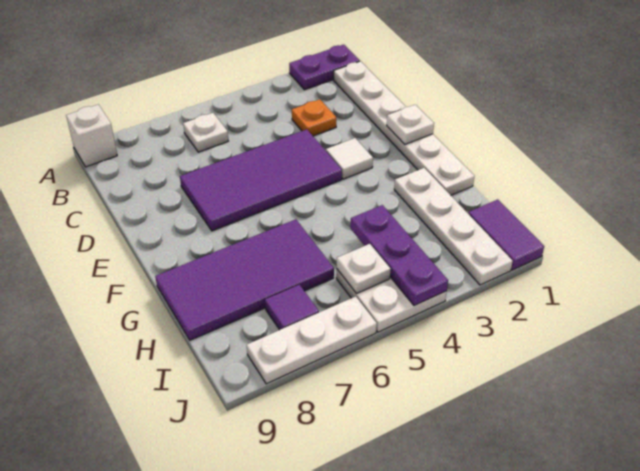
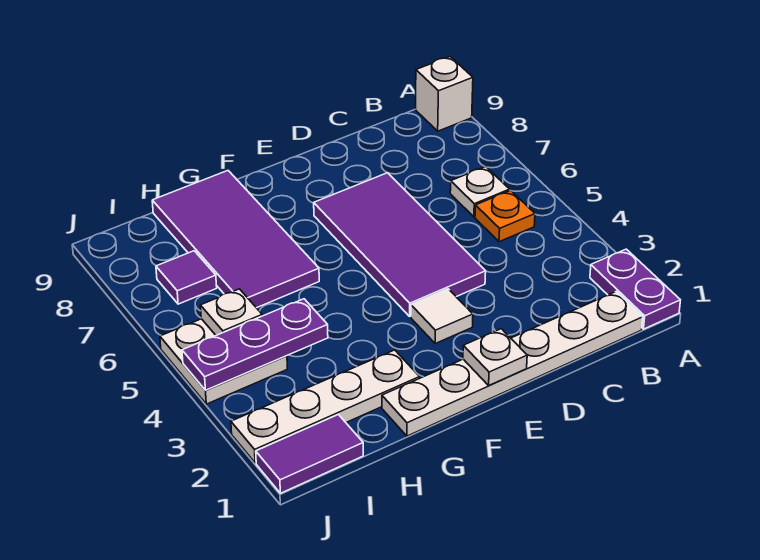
orange 1x1 plate [292,99,336,136] -> orange 1x1 plate moved to [475,190,535,242]
white 1x3 plate [247,296,377,384] -> none

